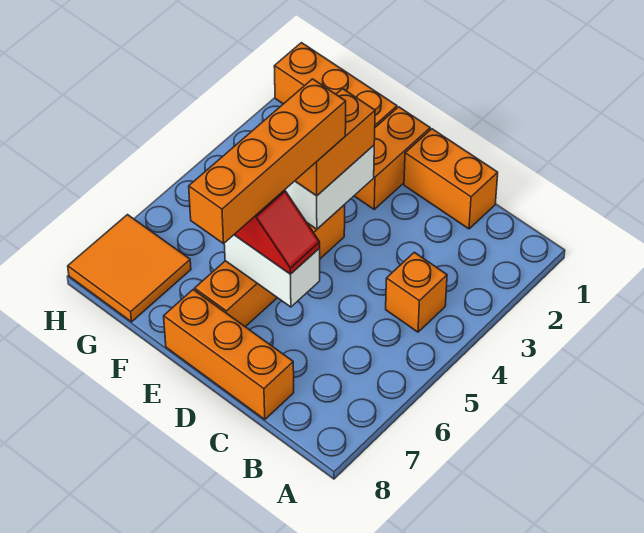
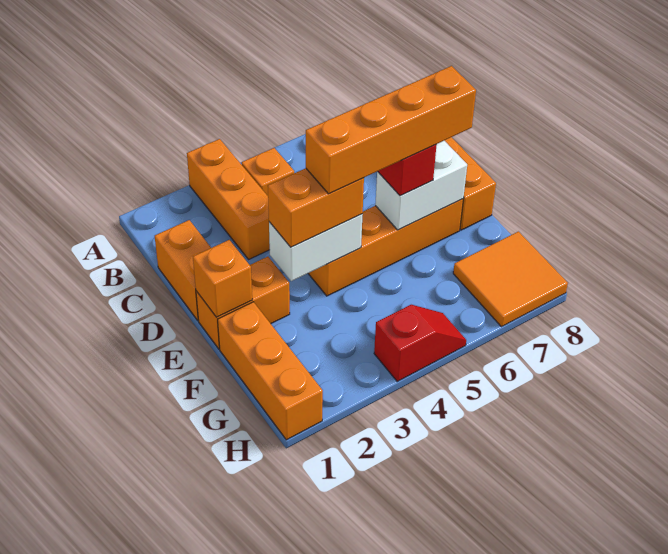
none -> orange 1x3 brick [187,139,270,259]
white 1x2 brick [224,235,320,307] -> white 1x2 brick turned to [375,141,467,230]
none -> orange 1x1 brick [193,240,252,317]
none -> red 1x2 slope [374,305,466,381]

